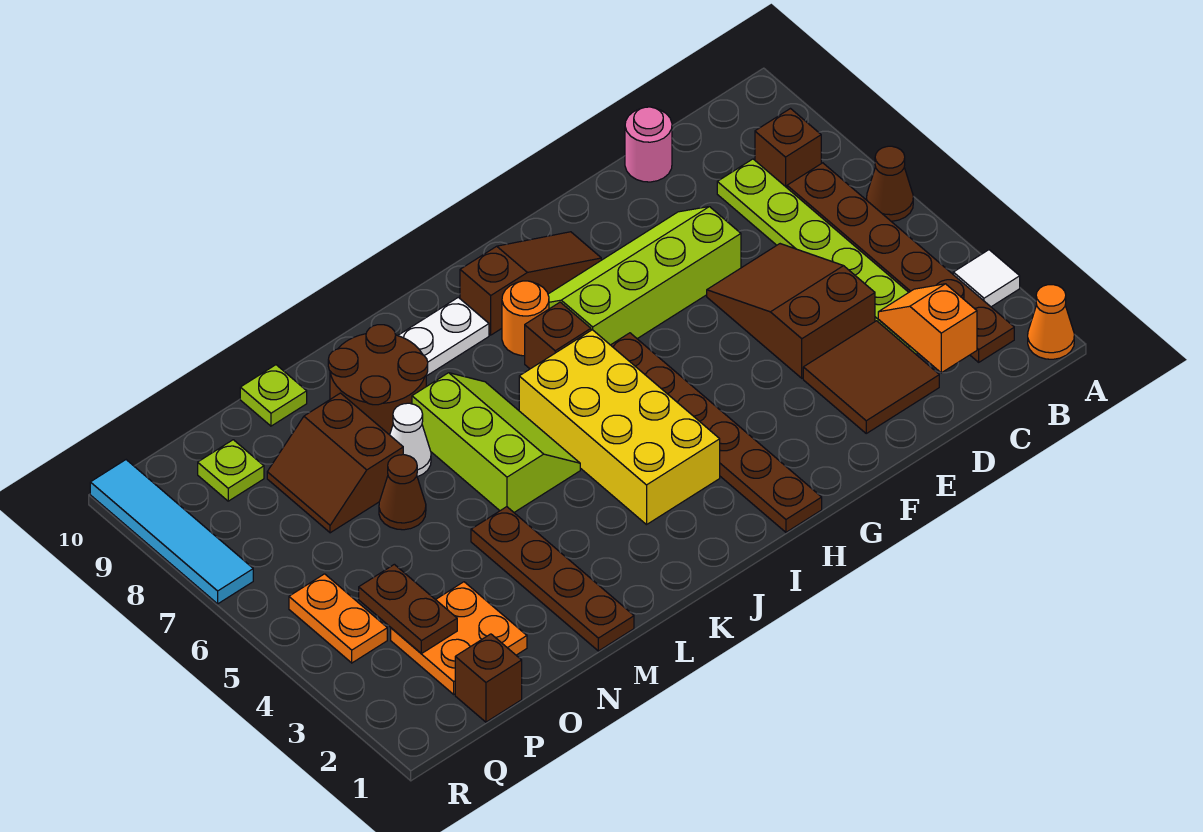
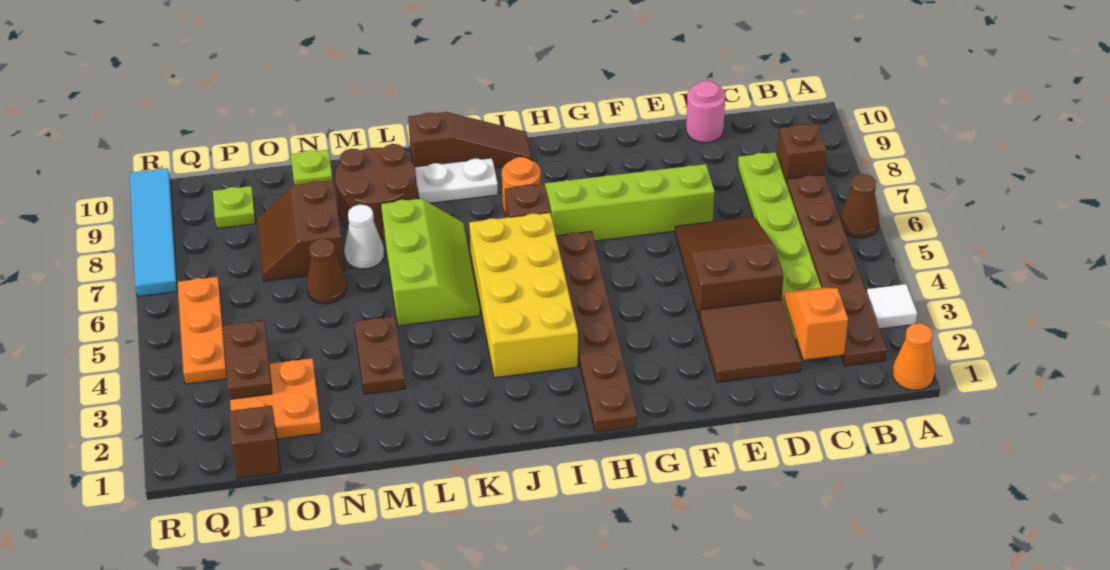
brown 1x3 slope [460,232,601,335] -> brown 1x3 slope moved to [408,112,532,168]
brown 1x4 plate [471,507,634,651] -> brown 1x2 plate [354,316,405,394]
orange 1x2 plate [289,574,387,663] -> orange 1x3 plate [178,277,227,384]

